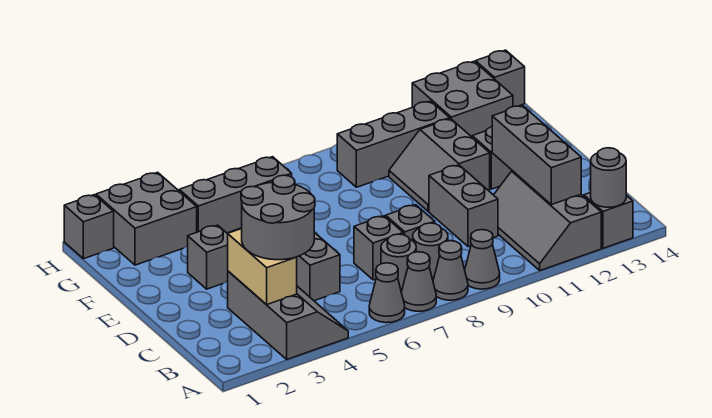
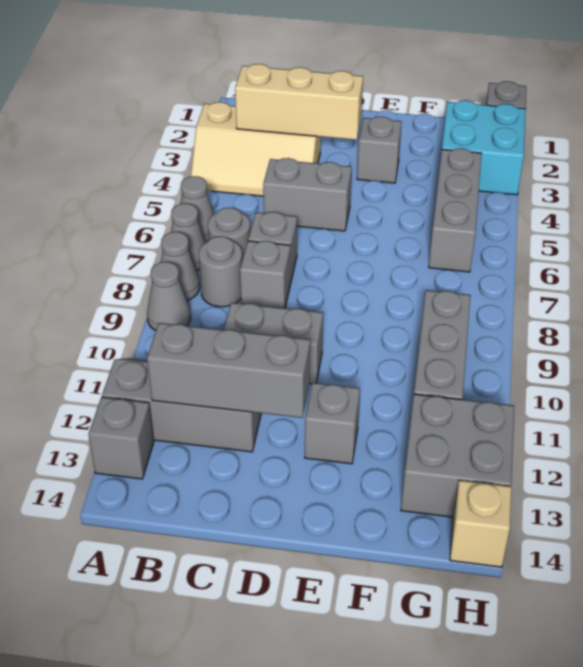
grey 2x3 slope [228,271,348,359] -> tan 2x3 slope [191,102,321,196]
grey 1x1 round brick [591,148,626,207] -> none
tan 1x2 brick [228,229,297,305] -> tan 1x3 brick [235,64,363,140]
grey 2x2 round brick [241,175,315,260] -> none
grey 2x2 slope [389,119,490,211] -> none
grey 2x2 brick [96,172,197,265] -> cyan 2x2 brick [442,100,526,195]
grey 1x1 brick [476,50,525,107] -> tan 1x1 brick [450,480,511,567]

